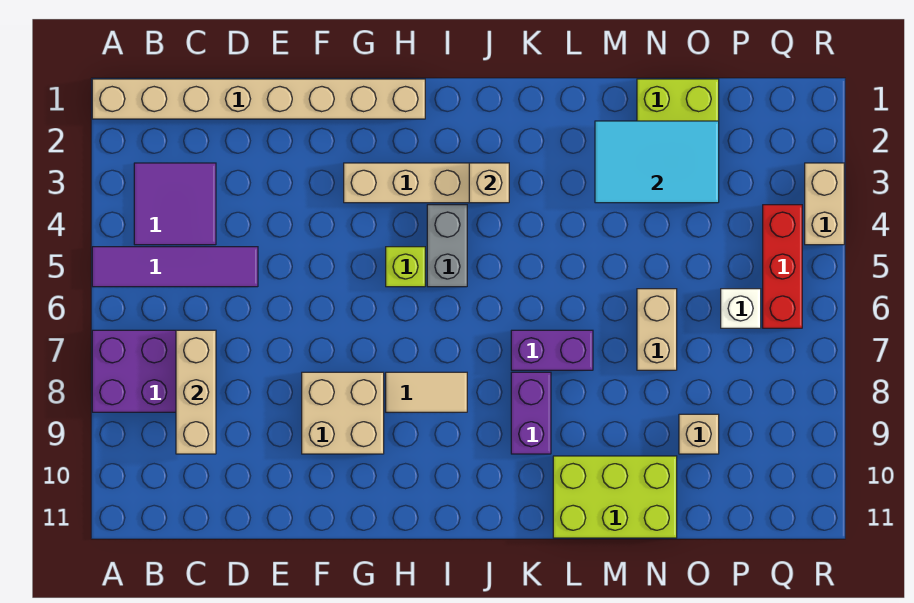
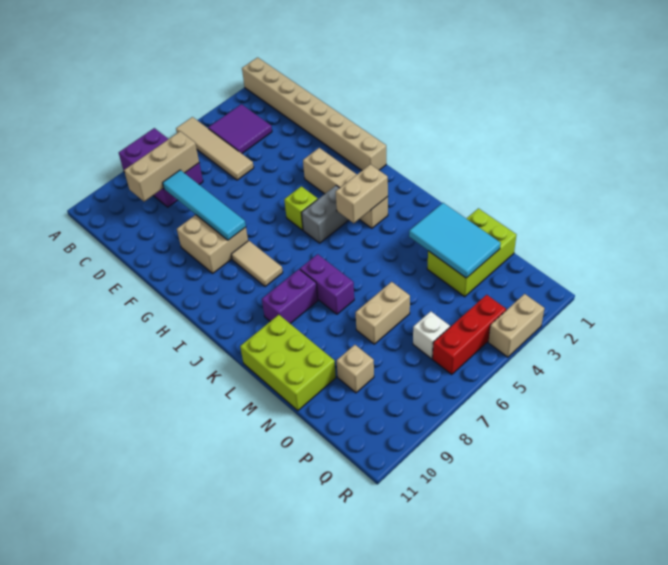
purple 1x4 tile [92,247,258,287] -> tan 1x4 tile [176,117,254,180]
none -> cyan 1x4 tile [163,170,246,240]
tan 1x1 brick [469,163,509,203] -> tan 1x2 brick [336,164,388,223]

